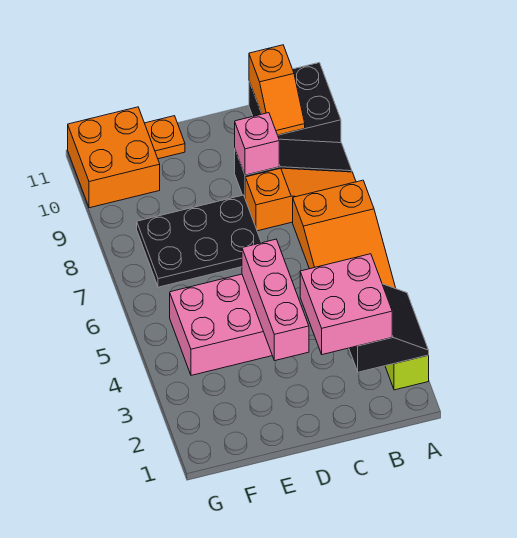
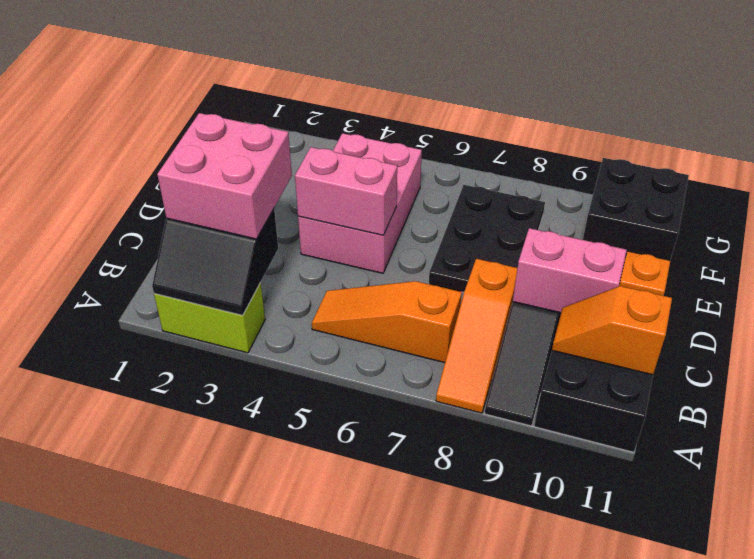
orange 2x3 slope [293,180,395,288] -> orange 1x3 slope [312,281,462,363]
pink 1x1 brick [235,113,279,175] -> pink 1x2 brick [513,228,627,313]
pink 1x3 brick [242,239,309,361] -> pink 1x2 brick [295,147,397,235]
orange 2x2 brick [68,107,160,208] -> black 2x2 brick [583,158,689,260]

